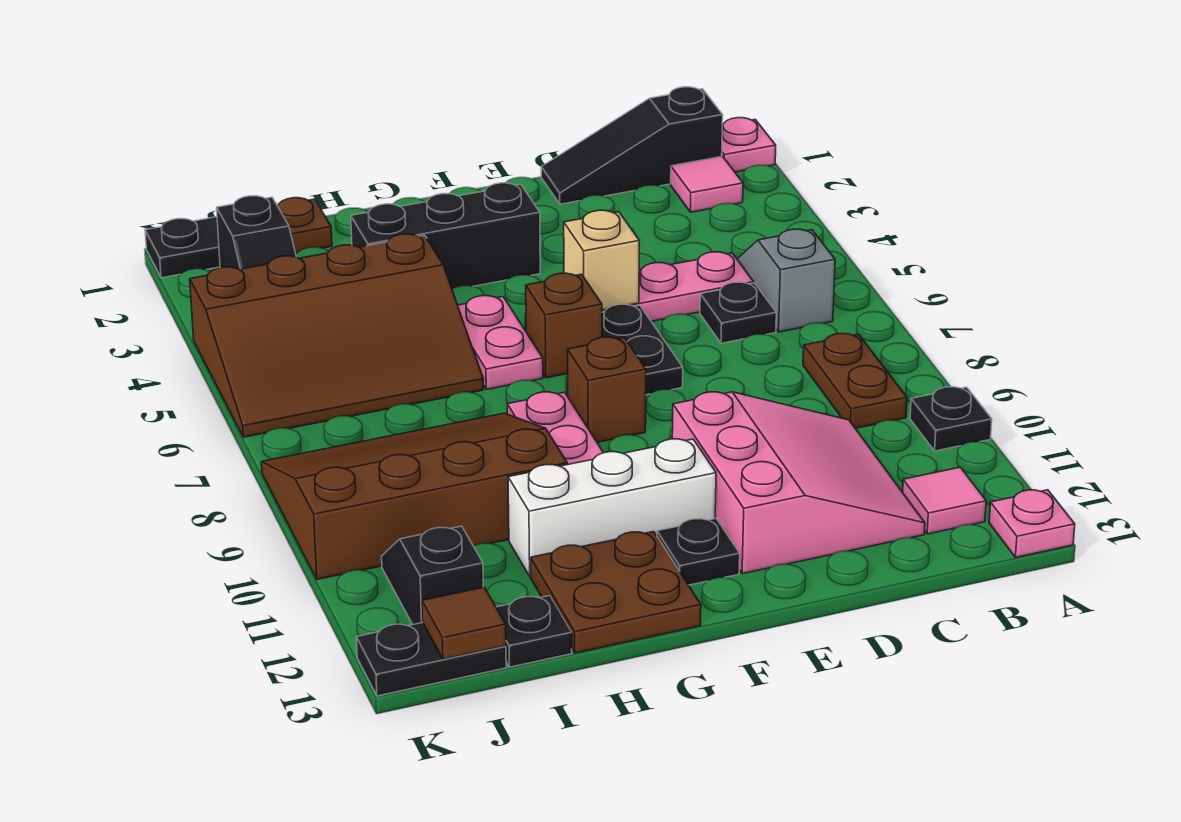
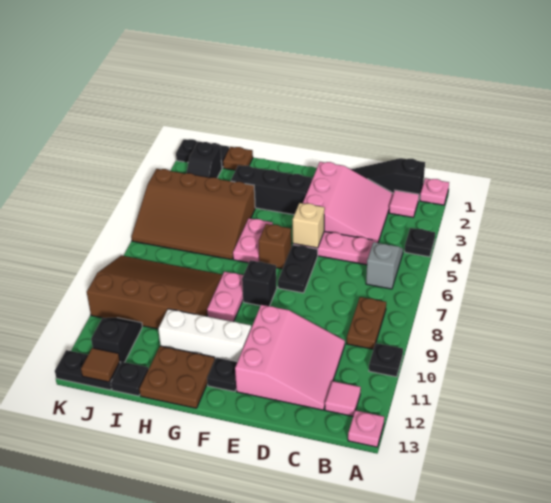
none -> pink 3x3 slope [303,162,393,243]
black 1x1 plate [700,282,776,343] -> black 1x1 plate moved to [405,228,435,257]
brown 1x1 brick [567,337,646,442] -> black 1x1 brick [242,260,277,306]

